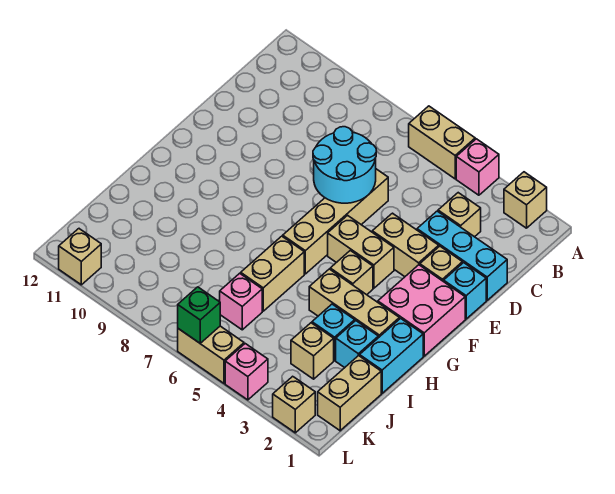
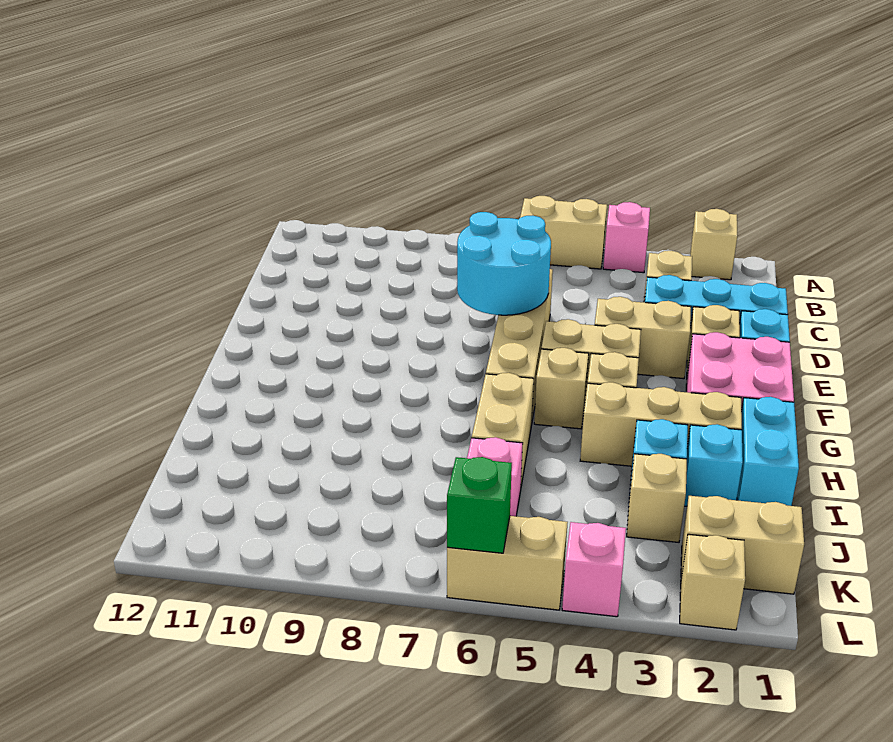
tan 1x2 brick [318,356,381,431] -> tan 1x2 brick turned to [681,496,804,594]
tan 1x1 brick [59,229,101,285] -> tan 1x1 brick moved to [534,348,589,429]

